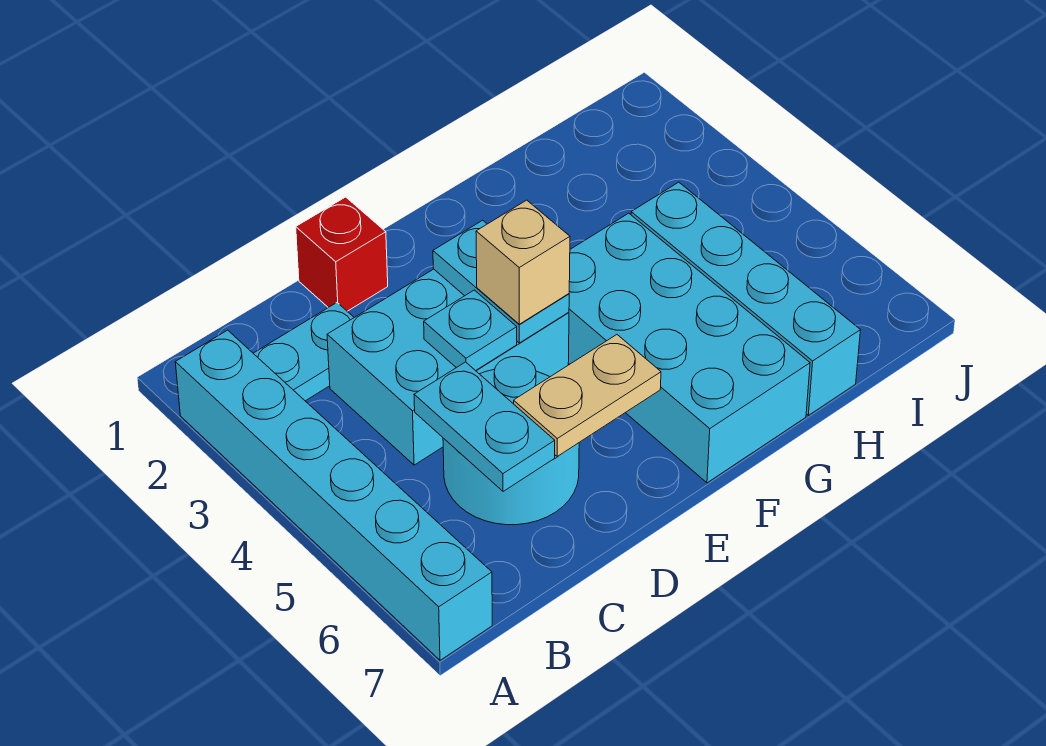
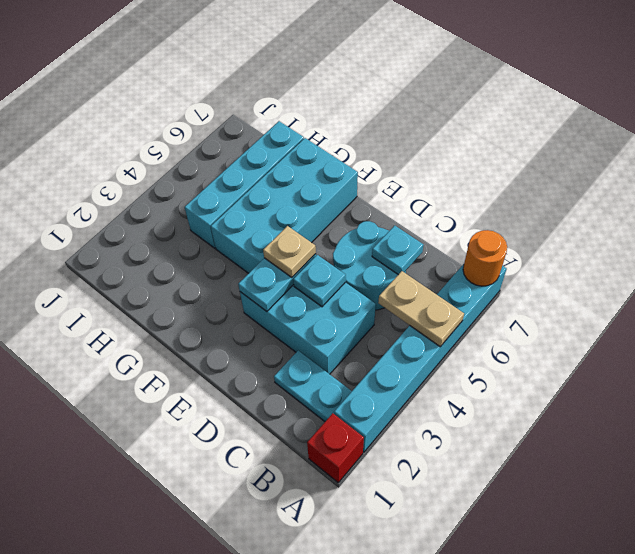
none -> orange 1x1 round brick [463,230,507,286]
cyan 1x2 plate [414,362,555,491] -> cyan 1x1 plate [372,225,424,275]
red 1x1 brick [296,197,388,311] -> red 1x1 brick moved to [307,413,364,482]
tan 1x2 plate [514,335,661,457] -> tan 1x2 plate moved to [378,271,464,347]
tan 1x1 brick [476,200,570,324] -> tan 1x1 plate [263,226,316,278]

